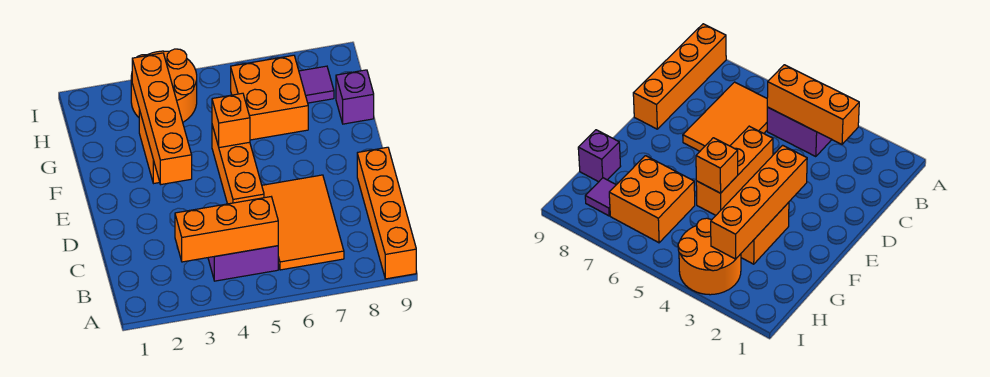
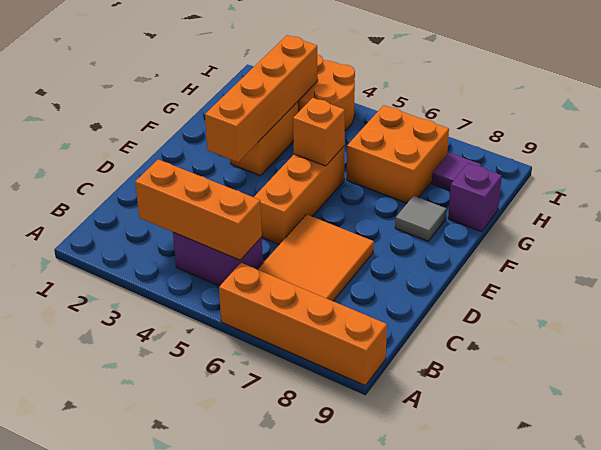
orange 1x4 brick [357,147,416,279] -> orange 1x4 brick turned to [219,263,387,386]
none -> grey 1x1 tile [395,196,446,241]

